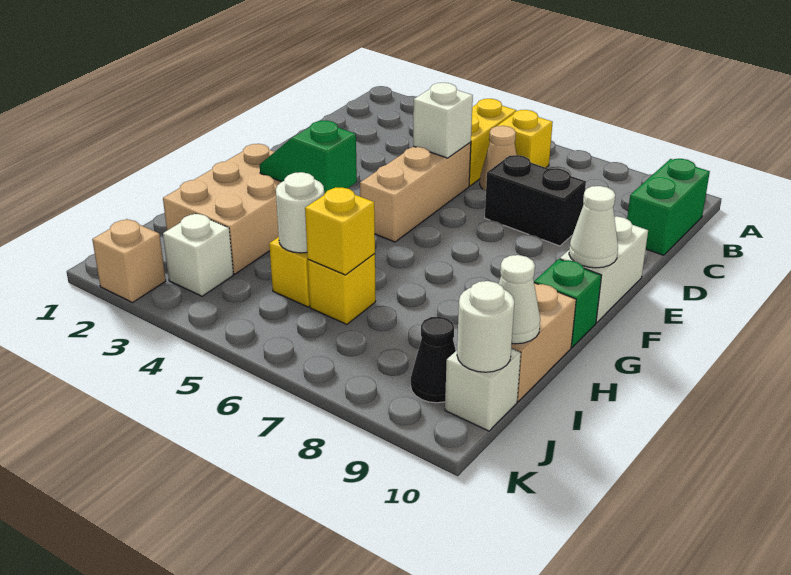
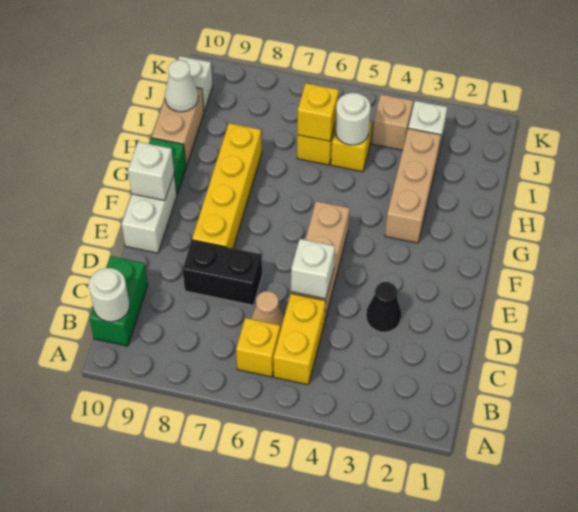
none -> yellow 1x4 brick [192,123,262,248]
white 1x1 cone [569,186,618,268] -> white 1x1 brick [128,142,174,201]
tan 2x3 brick [163,144,281,274] -> tan 1x3 brick [385,128,441,243]
green 1x2 slope [260,120,357,194] -> none
black 1x1 cone [411,316,456,403] -> black 1x1 cone moved to [366,282,401,332]
white 1x1 round brick [457,281,514,372] -> white 1x1 round brick moved to [89,268,130,322]
tan 1x1 brick [92,219,166,303] -> tan 1x1 brick moved to [372,94,413,150]

